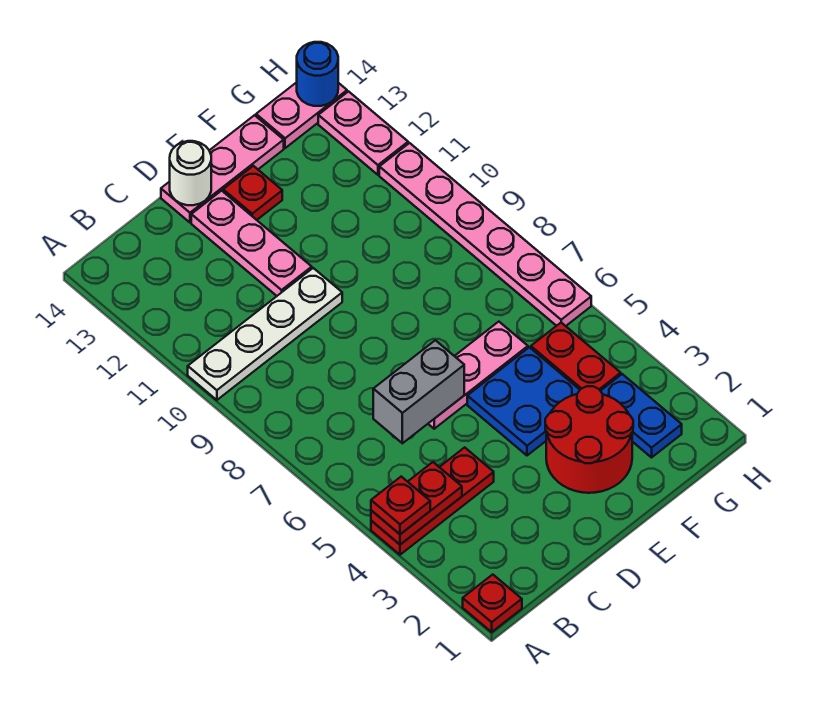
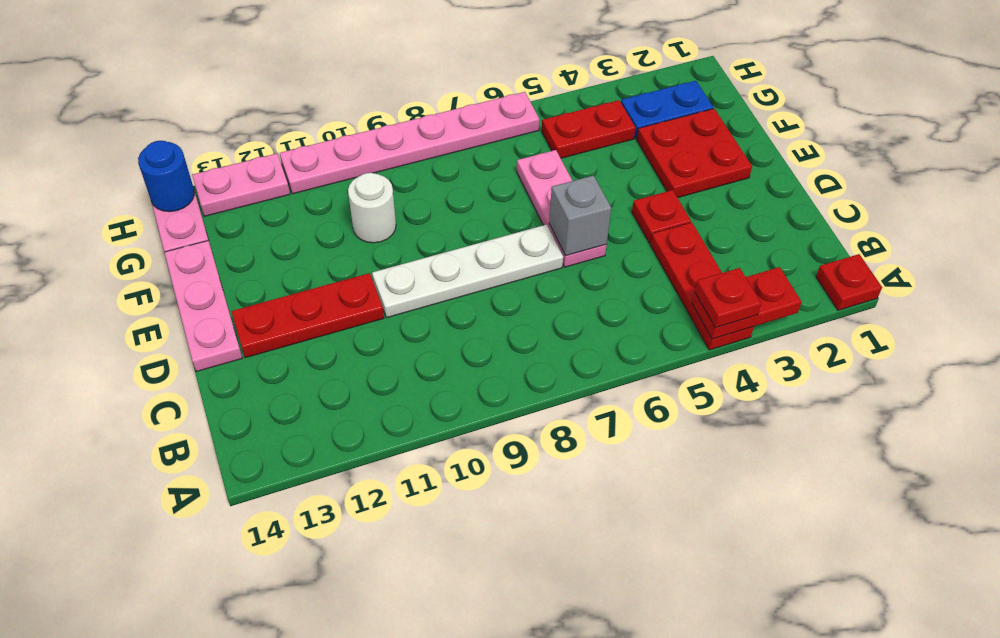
red 1x2 plate [371,462,462,544] -> red 1x2 plate turned to [692,267,802,339]
white 1x4 plate [188,268,342,400] -> white 1x4 plate turned to [372,225,563,318]
grey 1x2 brick [373,340,464,443] -> grey 1x1 brick [549,176,611,256]
pink 1x3 plate [191,191,312,296] -> red 1x3 plate [231,273,384,358]
white 1x1 round brick [170,141,211,205] -> white 1x1 round brick moved to [348,173,396,243]
red 2x2 round brick [545,386,633,493] -> red 2x2 plate [637,109,752,198]
blue 2x2 plate [467,347,580,455] -> none
red 1x1 plate [223,166,282,220] -> red 1x1 plate moved to [632,190,691,243]

